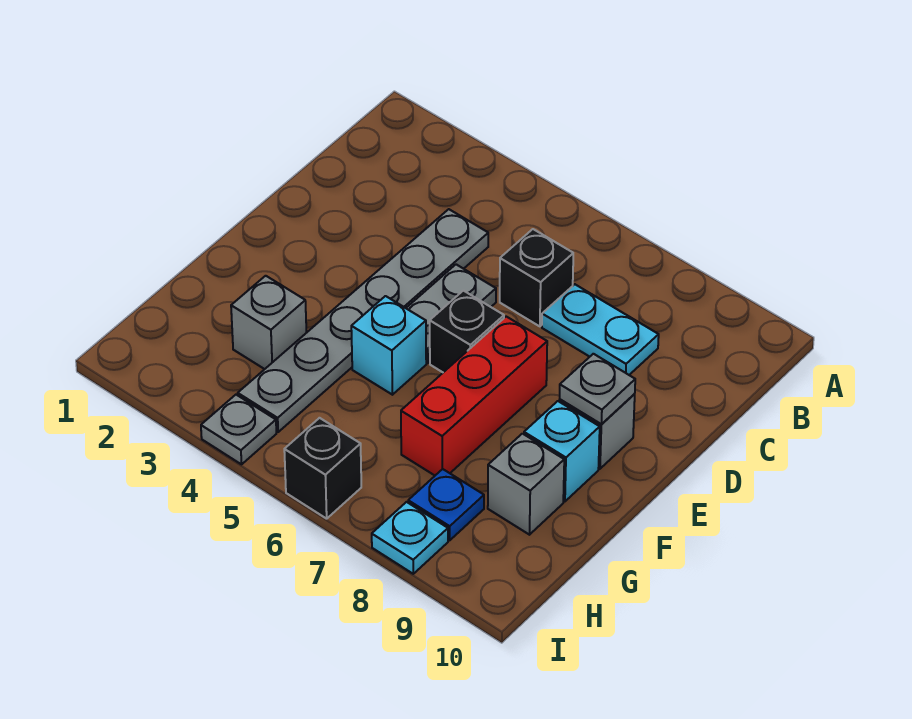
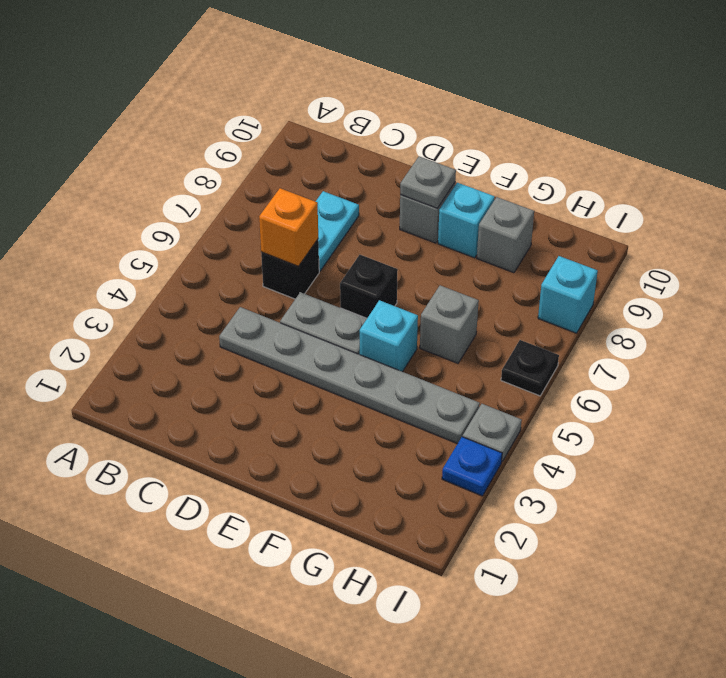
none -> orange 1x1 brick [259,188,318,266]
red 1x3 brick [401,317,547,475] -> none
grey 1x1 brick [231,276,306,369] -> grey 1x1 brick moved to [420,285,479,363]
blue 1x1 plate [408,469,484,540] -> blue 1x1 plate moved to [442,437,502,496]
black 1x1 brick [284,418,361,519] -> black 1x1 plate [501,340,559,396]
cyan 1x1 plate [372,502,448,574] -> cyan 1x1 brick [538,256,598,333]

